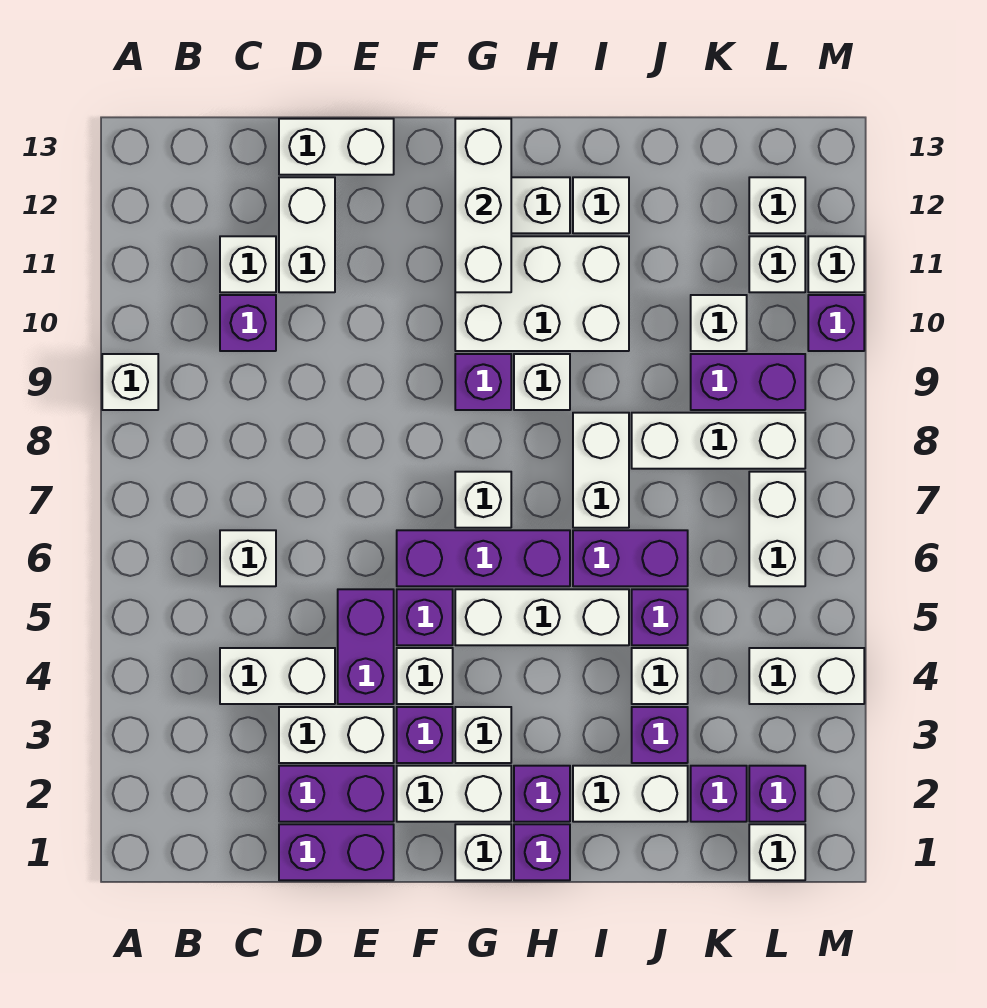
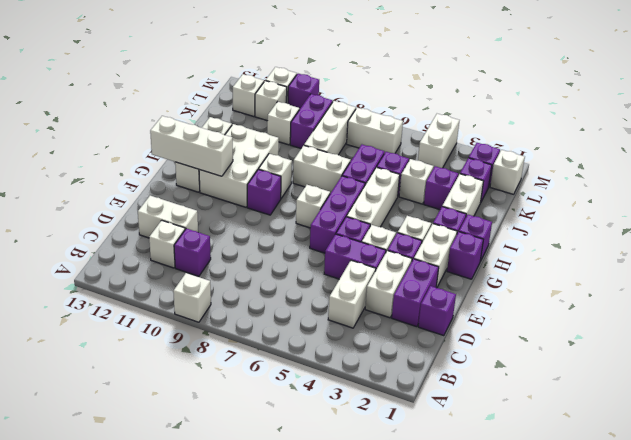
white 1x1 brick [220,530,276,586] -> none
purple 1x2 brick [279,824,394,880] -> purple 1x1 brick [418,286,456,336]
white 1x2 brick [279,119,394,175] -> none
white 1x1 brick [455,824,511,880] -> purple 1x1 brick [447,232,484,279]

